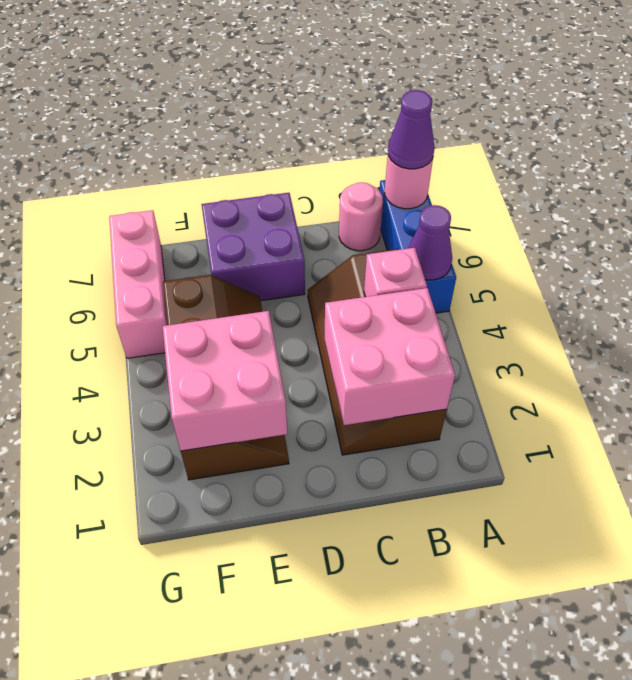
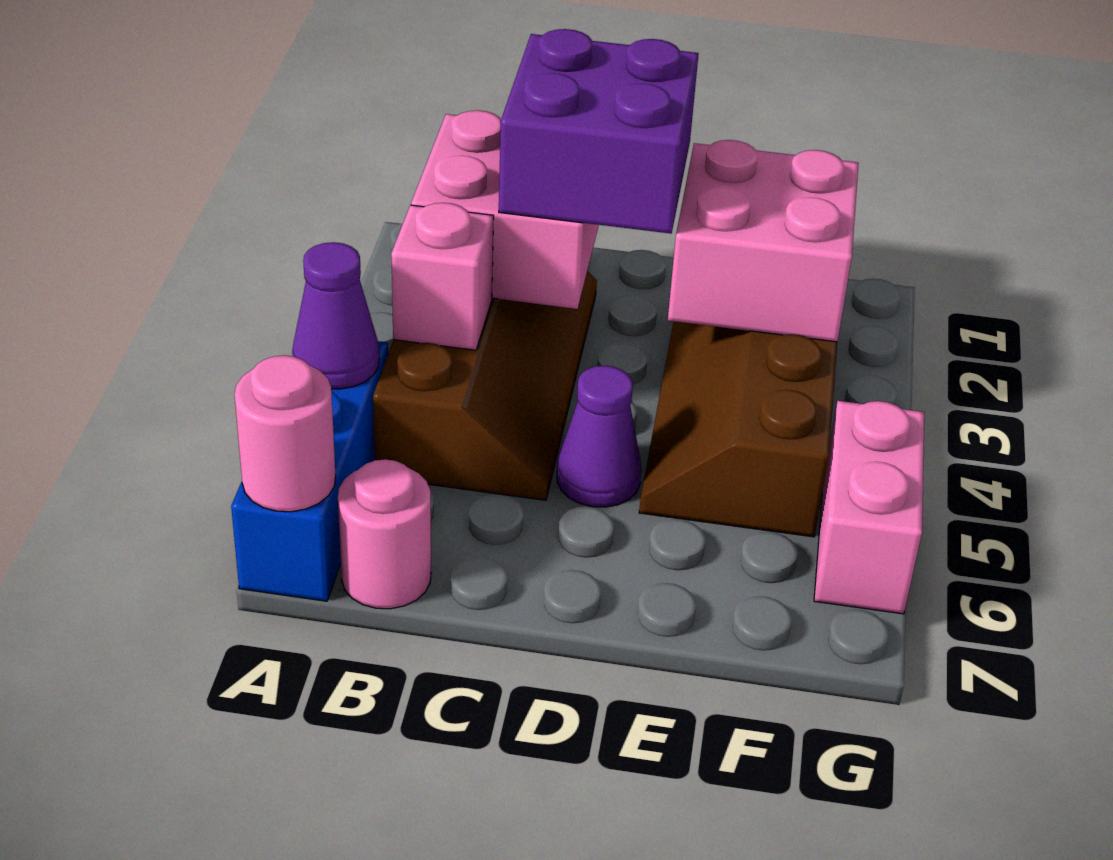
purple 1x1 cone [388,90,435,169] -> purple 1x1 cone moved to [557,366,641,507]
purple 2x2 brick [201,193,305,301] -> purple 2x2 brick moved to [499,29,699,234]
pink 1x3 brick [109,210,167,358] -> pink 1x2 brick [814,401,924,614]

